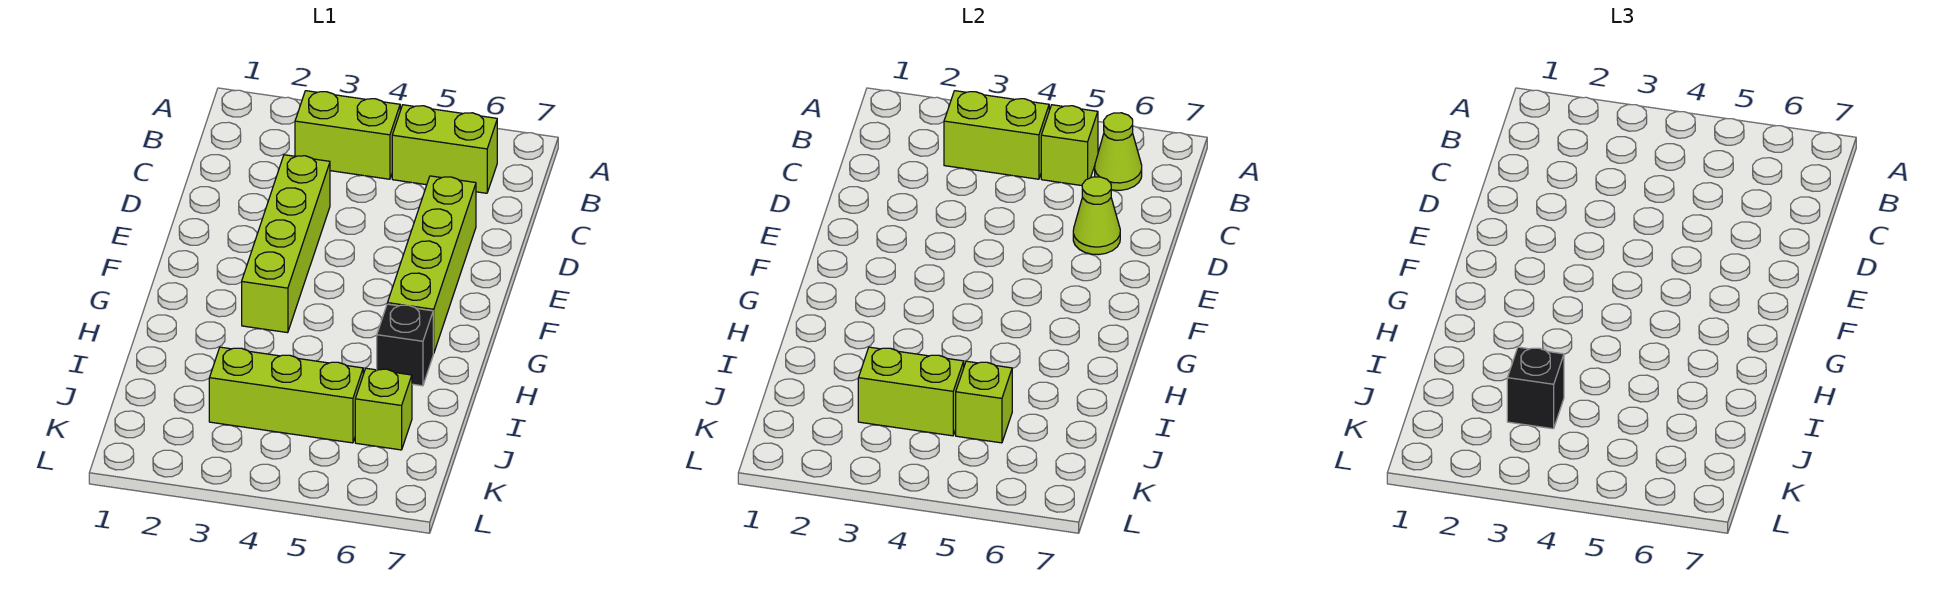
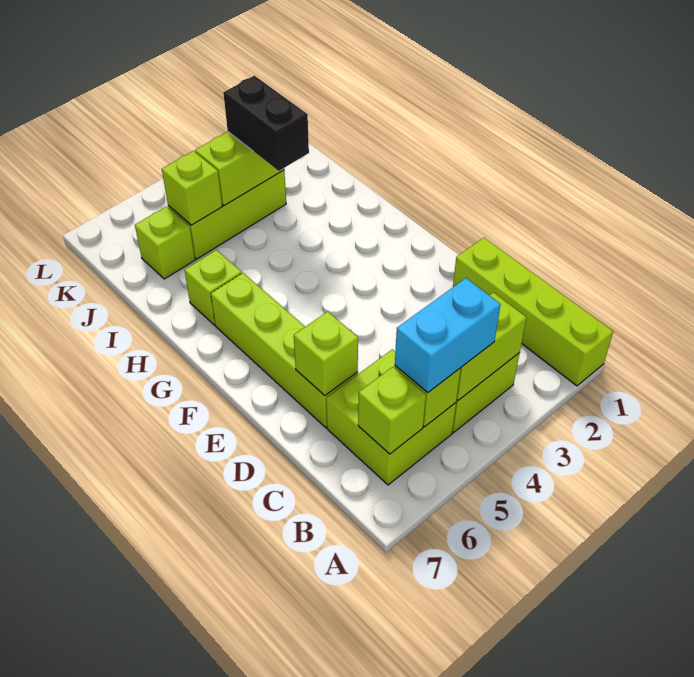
none -> cyan 1x2 brick [395,278,501,393]
lime 1x2 brick [392,105,497,193] -> lime 2x2 brick [326,349,456,485]
lime 1x1 cone [1095,113,1142,190] -> lime 1x1 brick [358,367,426,454]
lime 1x4 brick [242,155,330,333] -> lime 1x4 brick moved to [453,238,613,386]
lime 1x1 cone [1073,177,1120,255] -> lime 1x1 brick [294,312,358,395]
black 1x1 brick [377,304,434,386] -> lime 1x1 brick [185,250,242,325]
black 1x1 brick [1507,347,1564,429] -> black 1x2 brick [223,76,309,171]

